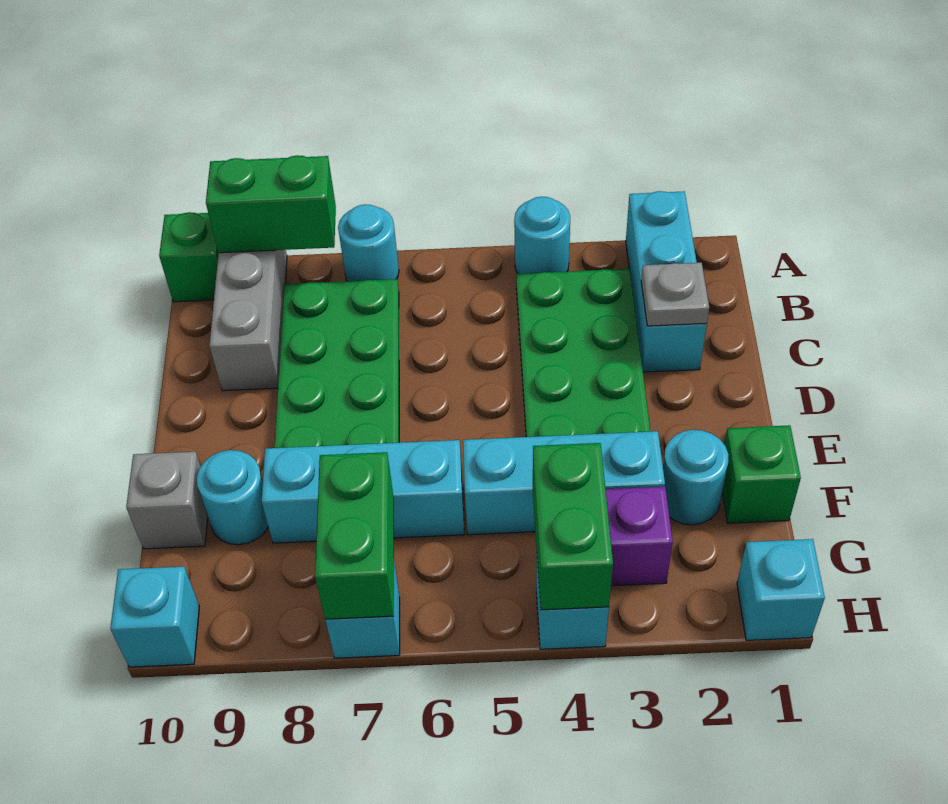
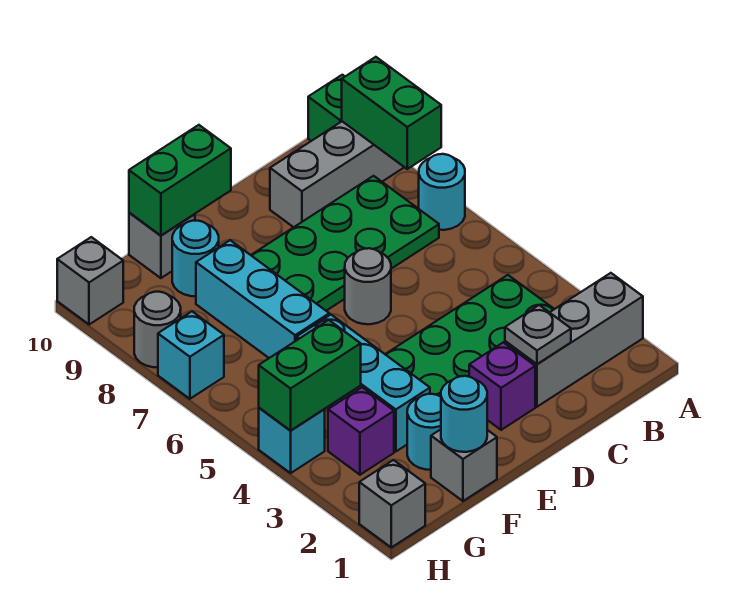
cyan 1x3 brick [626,191,707,372] -> grey 1x3 brick [505,273,643,407]
cyan 1x1 round brick [514,197,570,274] -> cyan 1x1 round brick moved to [441,376,487,452]
none -> purple 1x1 brick [469,342,535,430]
none -> grey 1x1 round brick [345,248,391,324]
green 1x1 brick [722,425,801,523] -> grey 1x1 brick [431,429,497,501]
green 1x2 brick [315,452,394,619] -> green 1x2 brick moved to [129,125,231,235]
cyan 1x1 brick [737,539,825,640] -> grey 1x1 brick [359,460,425,547]
none -> grey 1x1 round brick [134,292,181,367]
cyan 1x1 brick [110,567,200,667] -> grey 1x1 brick [57,237,123,325]

